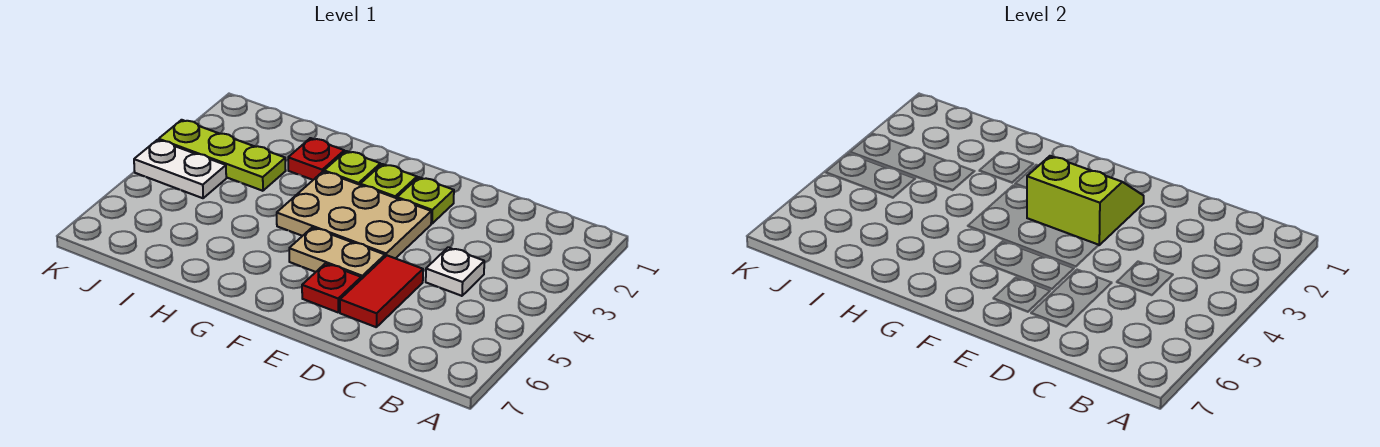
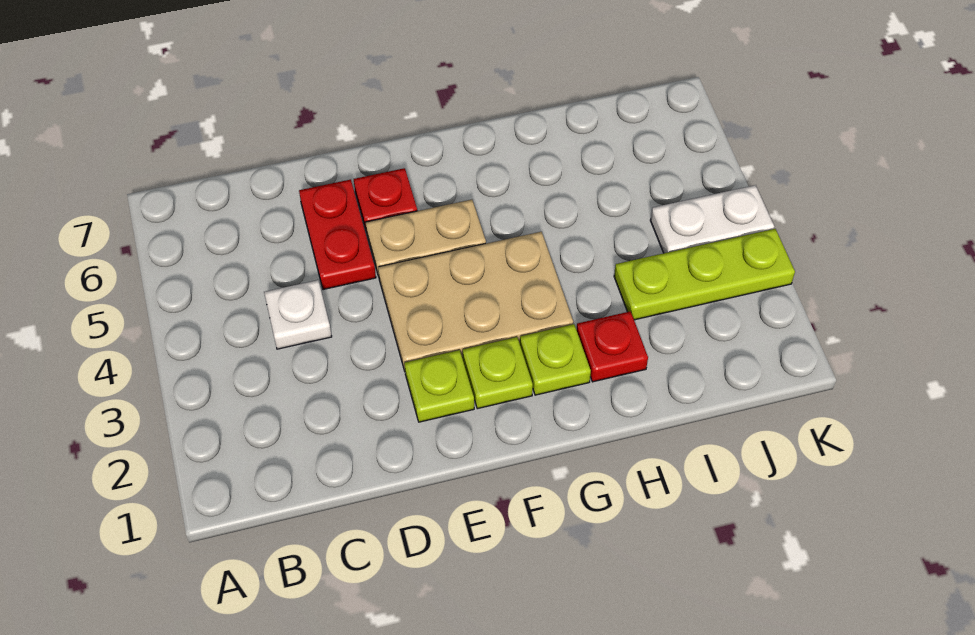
red 1x2 tile [340,256,423,327] -> red 1x2 plate [299,179,376,290]
lime 2x2 slope [1027,156,1144,245] -> none

